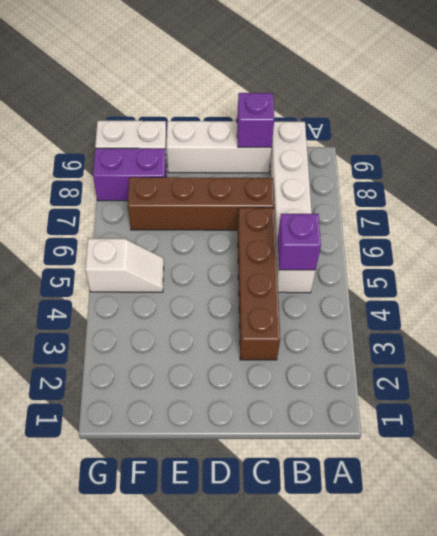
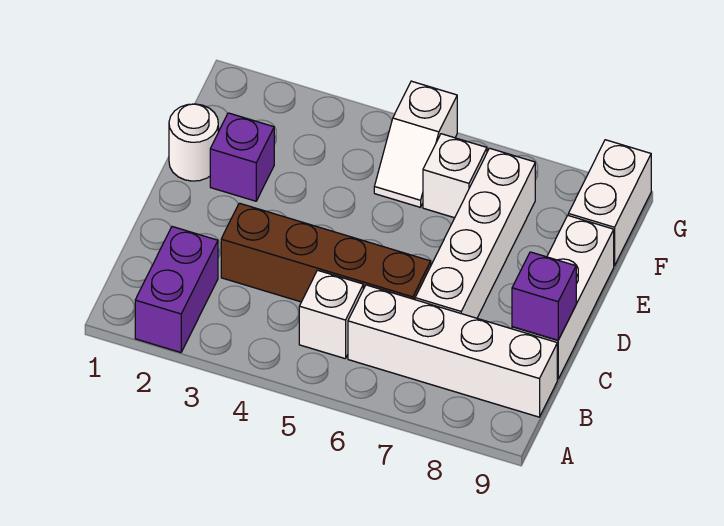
purple 1x1 brick [277,213,321,270] -> purple 1x1 brick moved to [210,113,274,201]
brown 1x4 brick [128,177,274,230] -> white 1x4 brick [415,148,535,318]
none -> white 1x1 round brick [169,104,218,181]
none -> white 1x1 brick [423,134,487,218]
purple 1x2 brick [93,148,166,201] -> purple 1x2 brick moved to [135,227,218,352]

